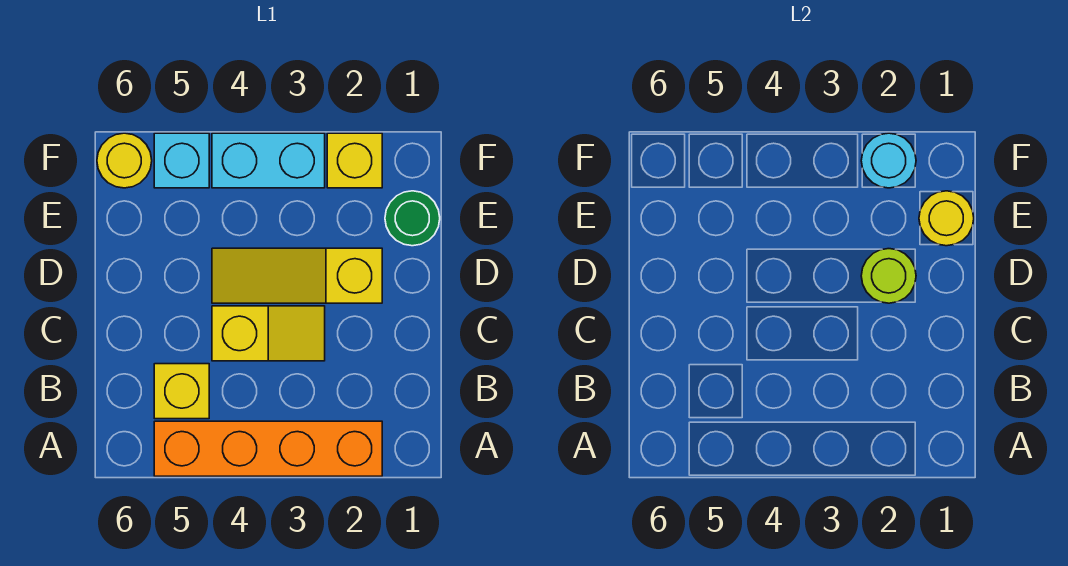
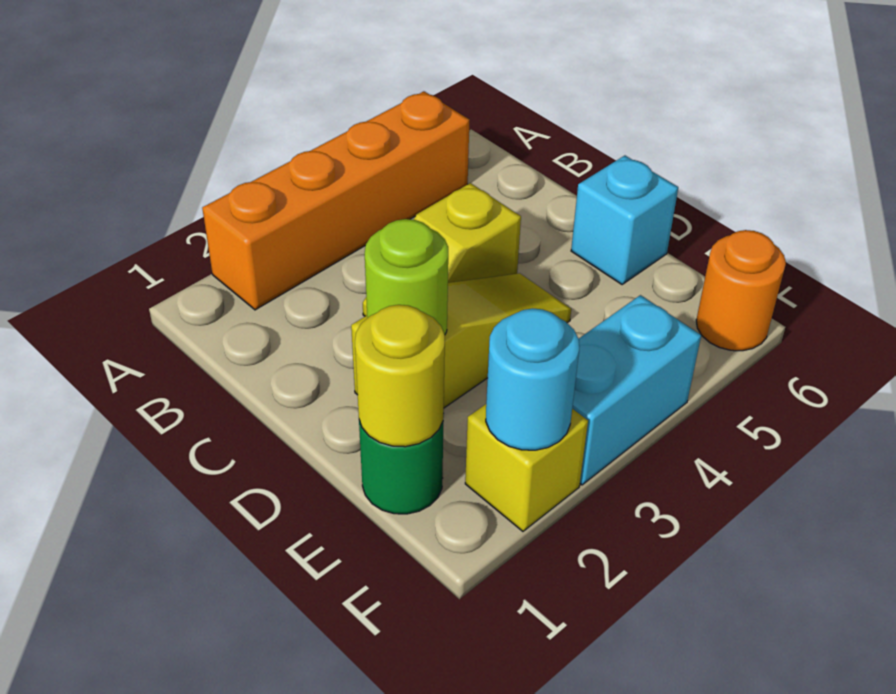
yellow 1x1 brick [154,364,209,419] -> none
cyan 1x1 brick [154,133,209,188] -> cyan 1x1 brick moved to [571,156,678,284]
yellow 1x1 round brick [97,133,152,188] -> orange 1x1 round brick [696,230,786,351]

